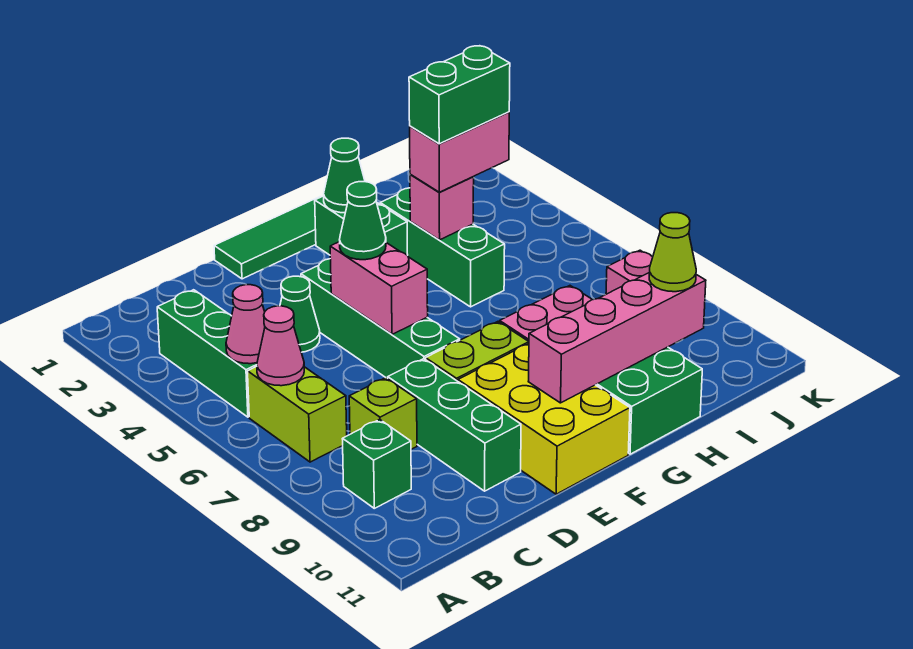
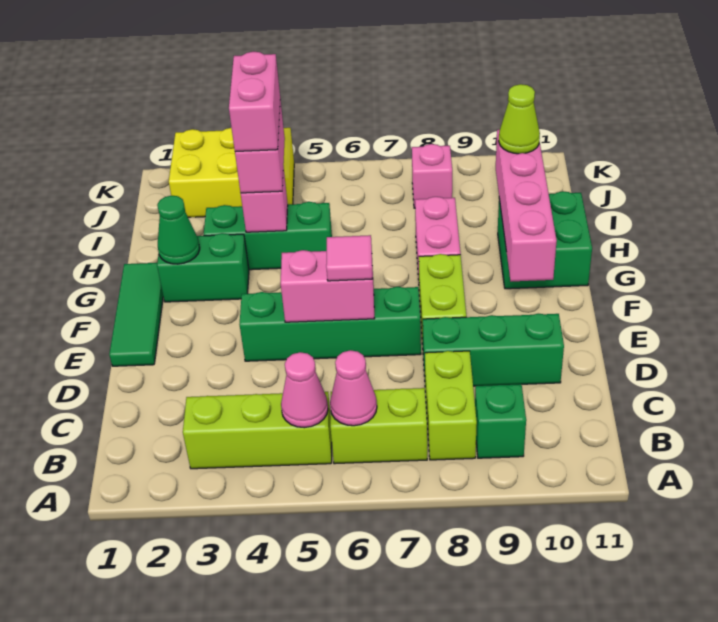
green 1x3 brick [157,290,257,417] -> lime 1x3 brick [183,392,332,469]
lime 1x1 brick [349,378,417,449] -> lime 1x2 brick [425,351,477,460]
green 1x1 cone [280,276,320,352] -> none
green 1x1 cone [340,182,386,260] -> none
none -> pink 1x1 tile [326,235,373,281]
yellow 2x3 brick [458,344,630,494] -> yellow 2x3 brick moved to [169,128,294,217]
green 1x2 brick [409,46,510,144] -> pink 1x2 brick [229,52,280,152]

